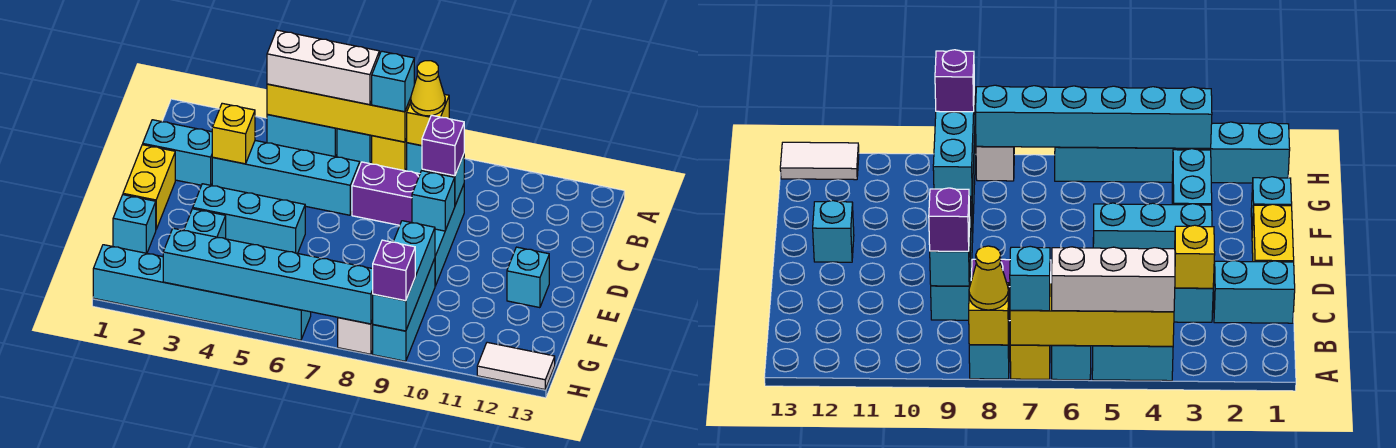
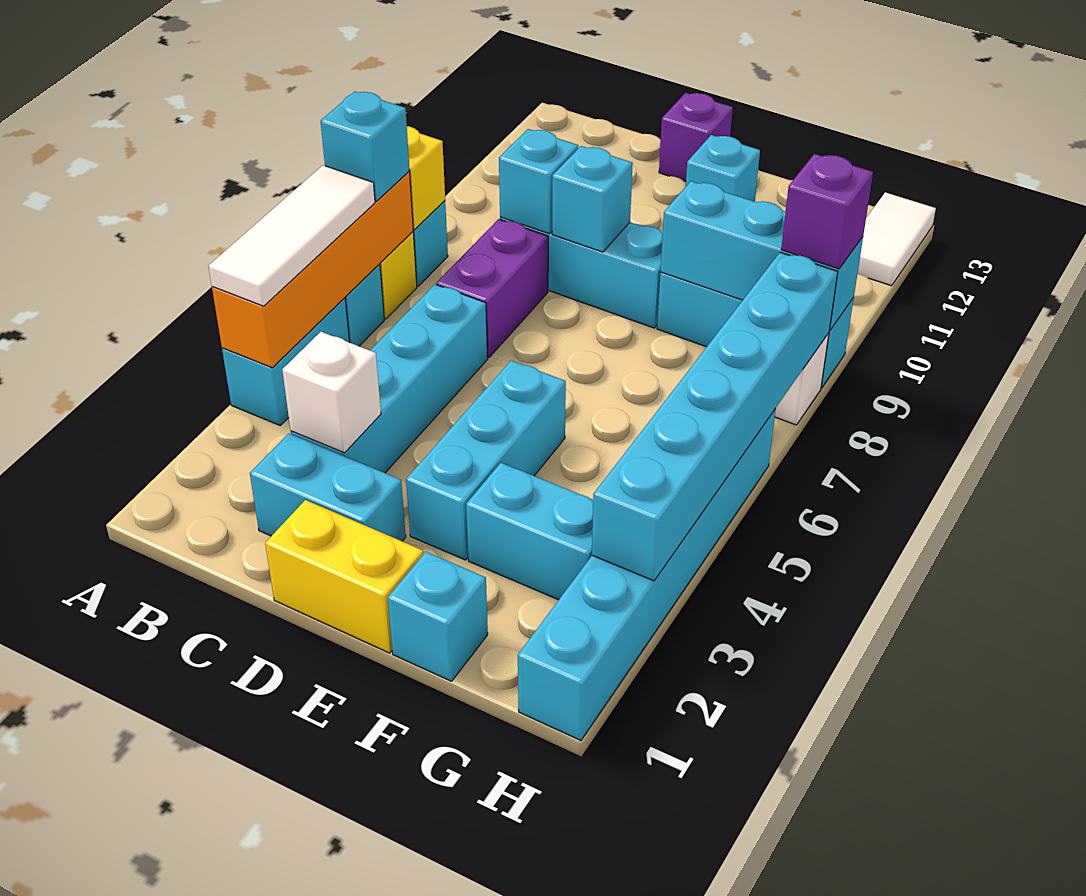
yellow 1x4 brick [267,84,411,142] -> orange 1x4 brick [212,172,413,368]
white 1x3 brick [267,30,379,105] -> white 1x3 tile [209,165,375,306]
yellow 1x1 cone [411,61,445,116] -> none
cyan 1x2 brick [143,120,213,185] -> cyan 1x2 brick turned to [250,433,406,541]
yellow 1x1 brick [212,103,255,164] -> white 1x1 brick [282,332,381,453]
purple 1x1 brick [422,115,464,176] -> purple 1x1 brick moved to [659,93,733,181]

